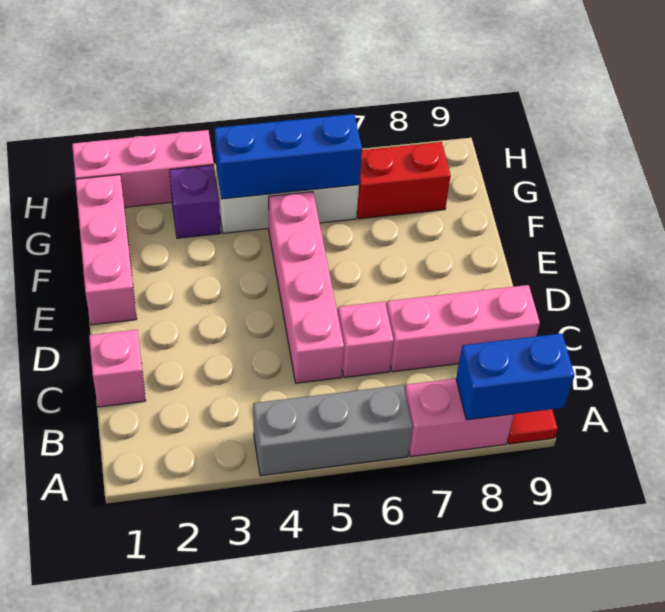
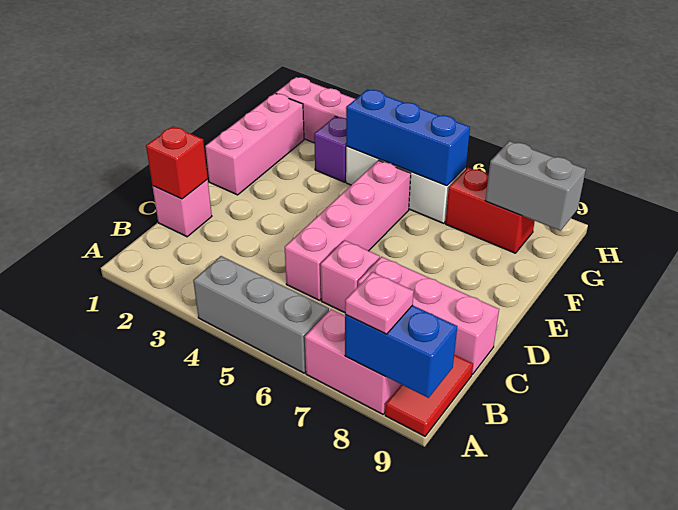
none -> pink 1x1 plate [345,272,414,334]
none -> red 1x1 brick [146,126,208,199]
none -> grey 1x2 brick [485,141,586,231]

